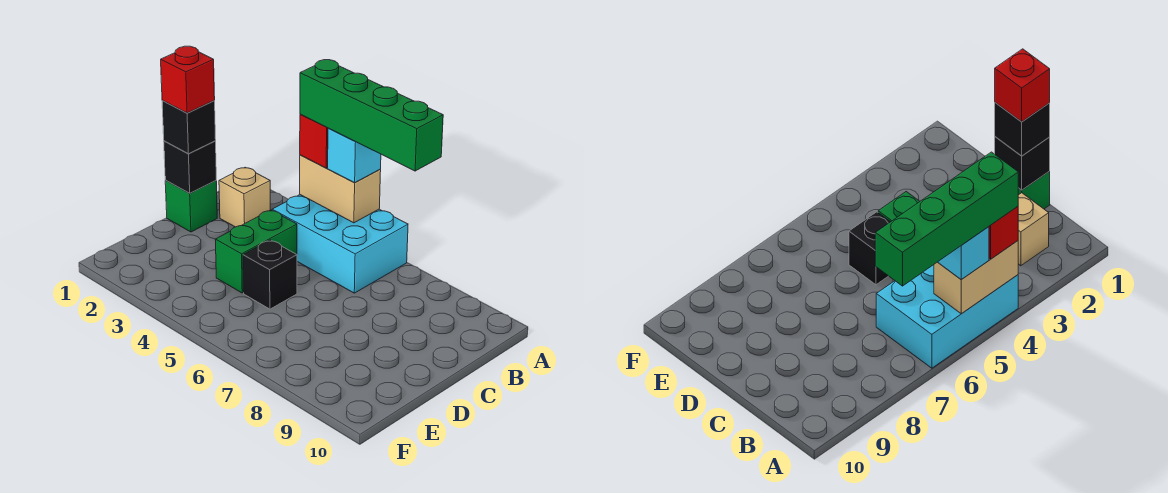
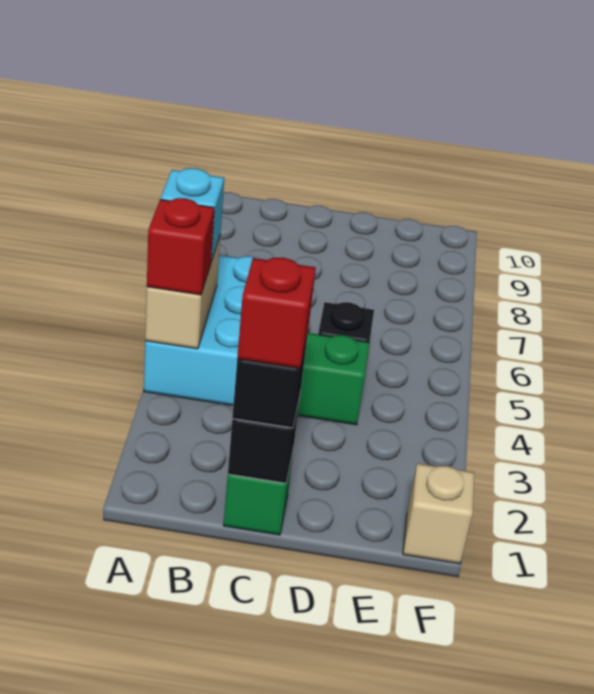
green 1x4 brick [300,60,443,171] -> none
tan 1x1 brick [219,167,270,227] -> tan 1x1 brick moved to [403,463,474,564]

